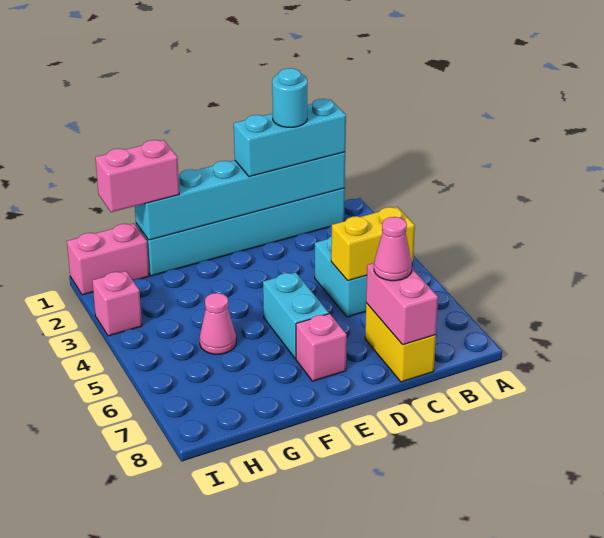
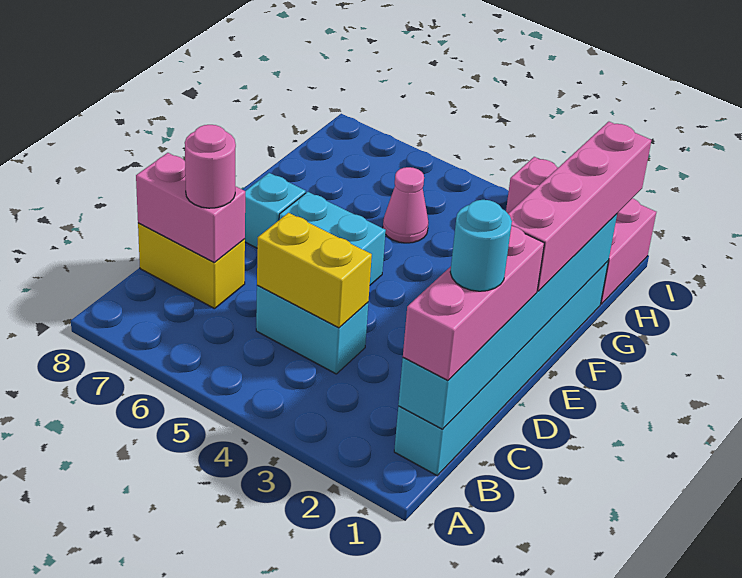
cyan 1x3 brick [234,99,346,177] -> pink 1x3 brick [403,226,544,381]
yellow 1x2 brick [331,207,415,281] -> yellow 1x2 brick turned to [257,213,372,328]
pink 1x1 cone [374,217,412,281] -> pink 1x1 round brick [185,125,236,208]
pink 1x1 brick [296,314,347,381] -> cyan 1x1 brick [245,173,306,248]
pink 1x2 brick [95,140,179,212] -> pink 1x4 brick [508,122,651,291]

